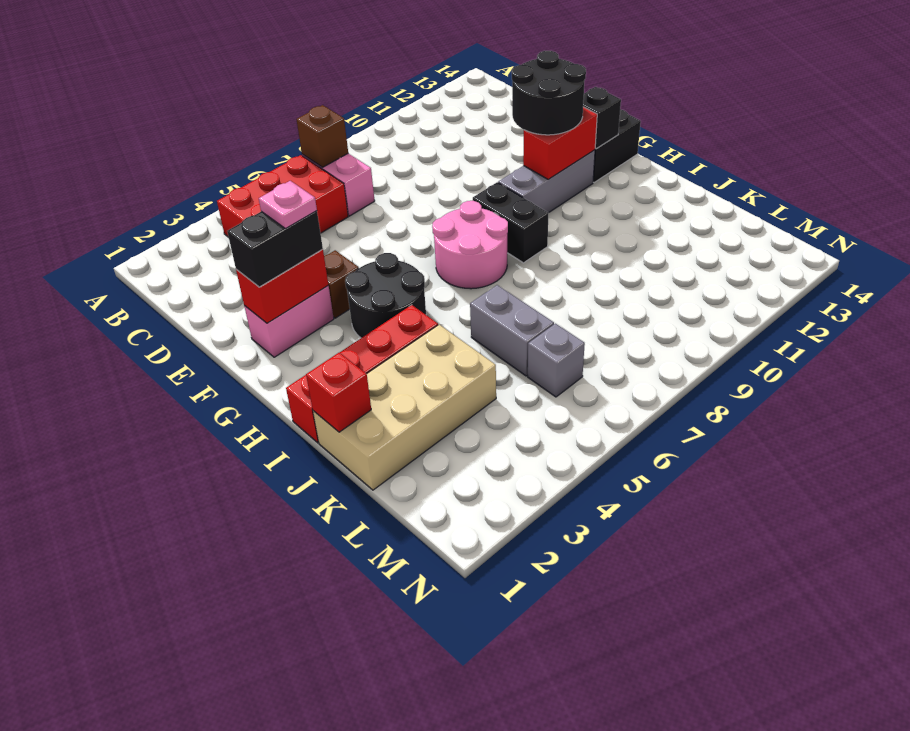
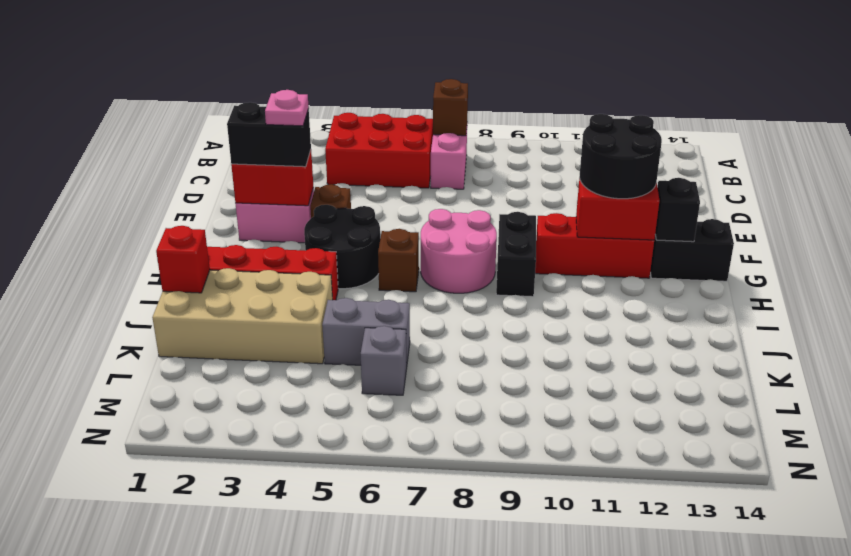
grey 1x3 brick [498,150,595,213] -> red 1x3 brick [535,213,654,278]
none -> brown 1x1 brick [378,229,419,292]
grey 1x2 brick [470,285,554,376] -> grey 1x2 brick turned to [322,298,410,365]

